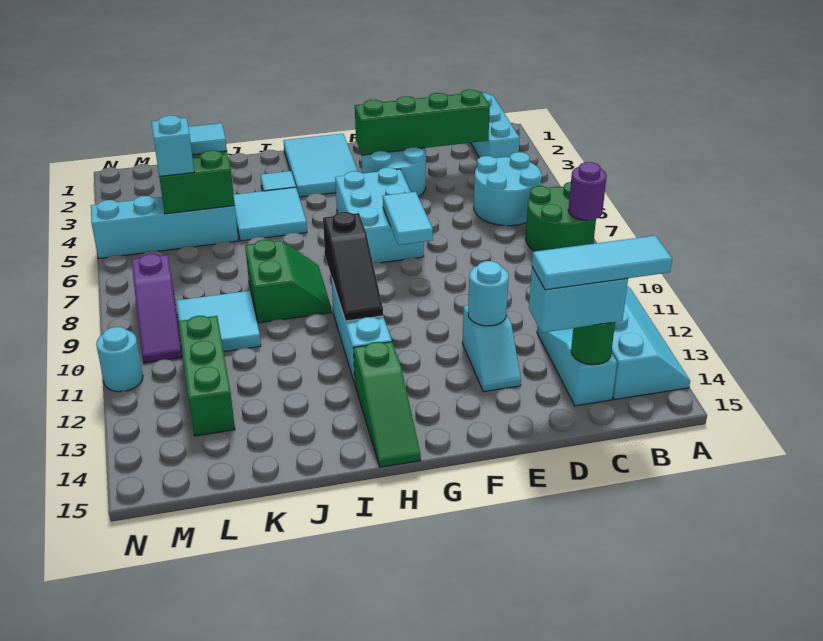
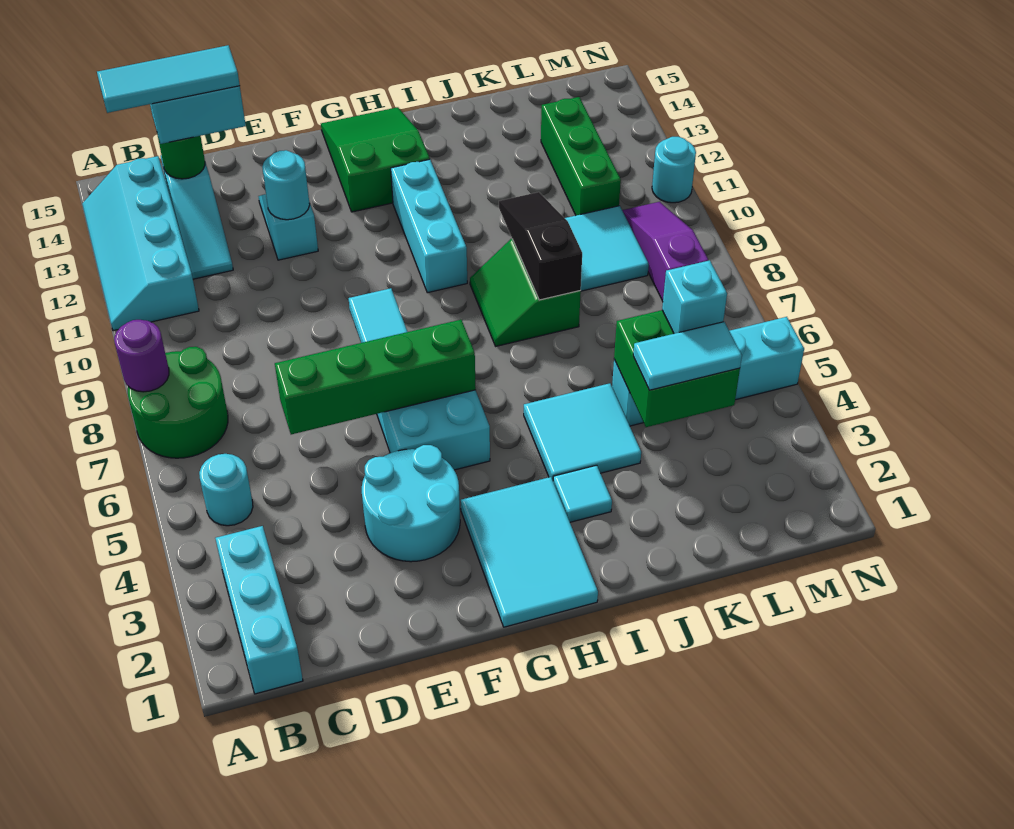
cyan 2x2 round brick [474,152,541,226] -> cyan 1x1 round brick [199,454,253,526]
green 1x4 brick [355,89,490,155] -> green 1x4 brick moved to [275,320,476,434]
black 1x3 slope [323,212,383,321] -> black 1x3 slope moved to [499,192,582,300]
green 1x3 slope [353,342,421,467] -> green 2x3 slope [321,107,430,212]

